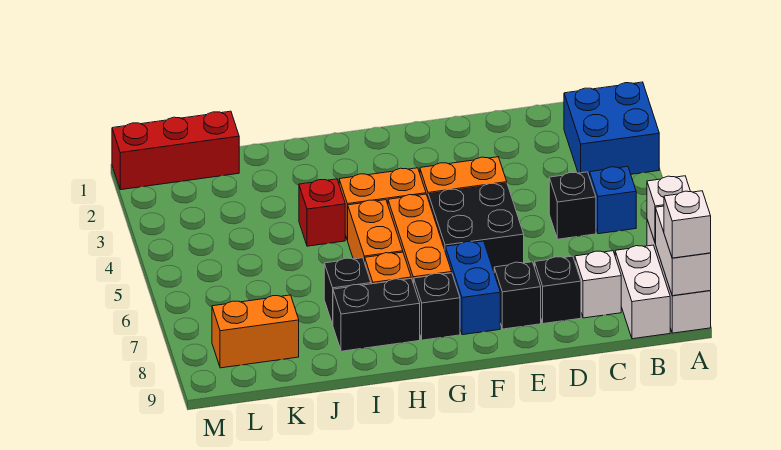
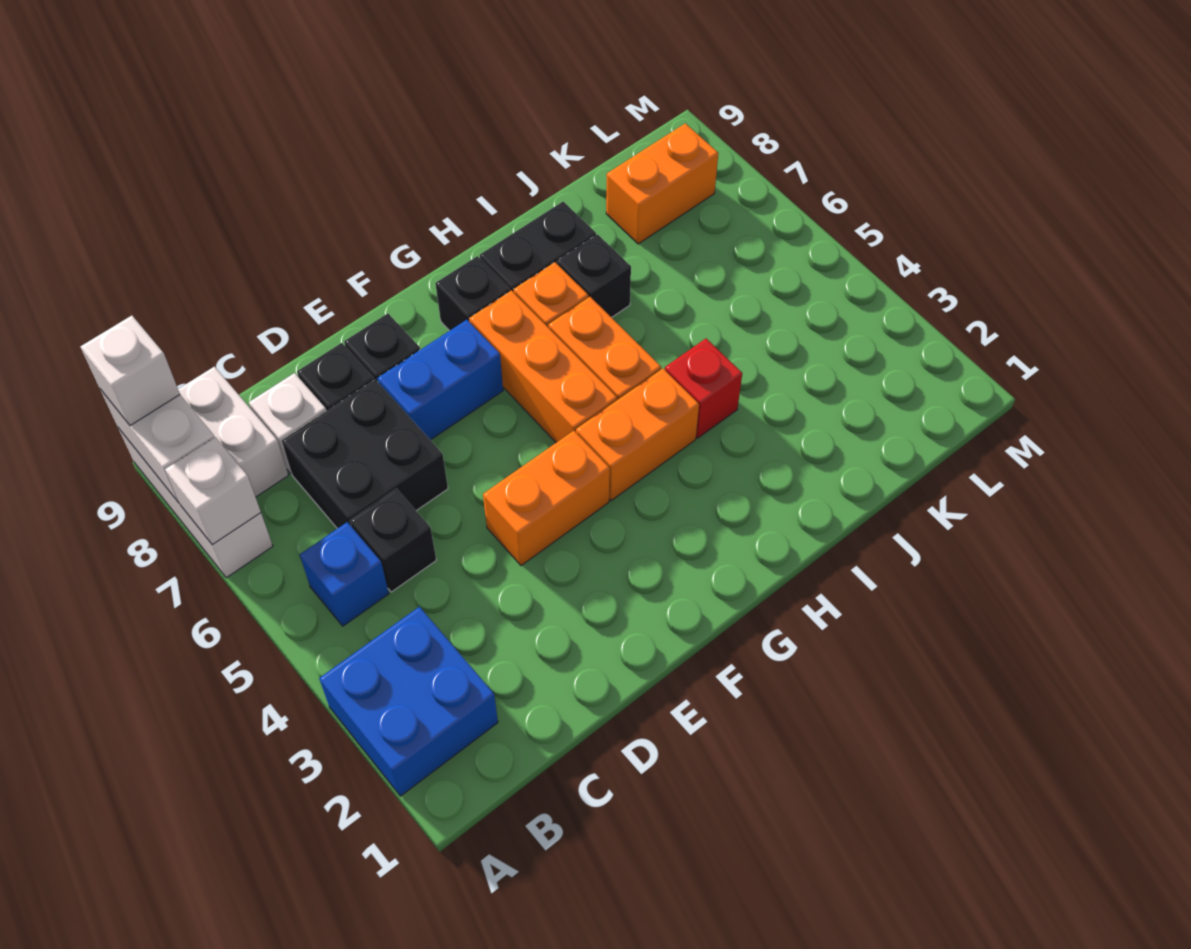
black 2x2 brick [428,183,524,271] -> black 2x2 brick moved to [282,380,448,529]
blue 1x2 brick [445,241,500,335] -> blue 1x2 brick turned to [377,320,503,440]
red 1x3 brick [112,111,239,190] -> none

